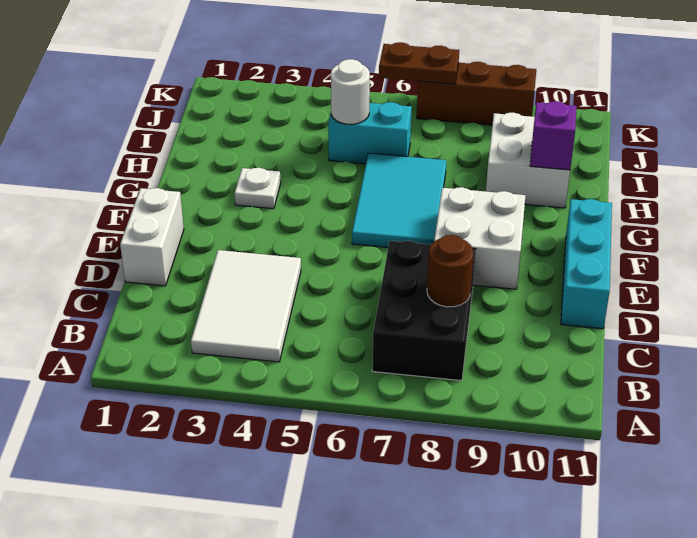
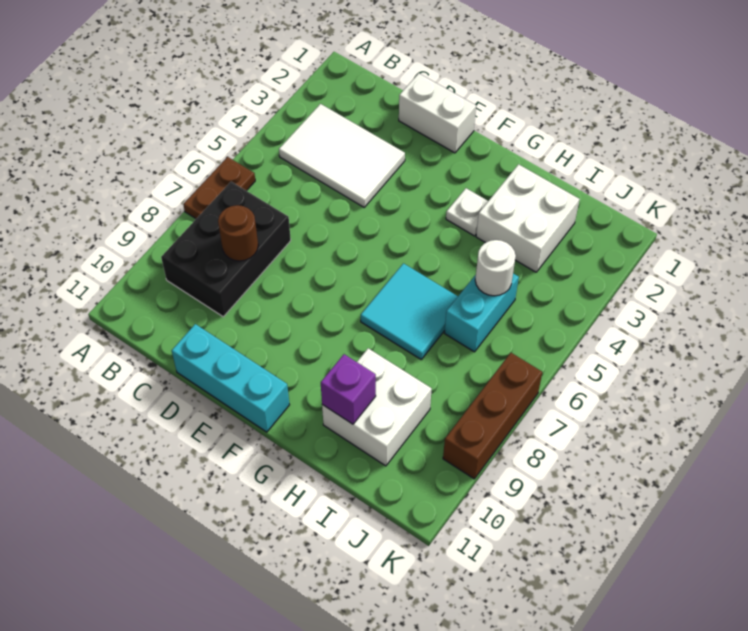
black 2x3 brick [372,241,476,381] -> black 2x3 brick turned to [161,182,291,317]
white 2x2 brick [434,187,525,289] -> white 2x2 brick moved to [476,164,580,272]
cyan 2x3 tile [352,153,446,248] -> cyan 2x2 tile [361,263,458,359]
brown 1x2 plate [379,42,459,84] -> brown 1x2 plate moved to [183,157,255,219]

